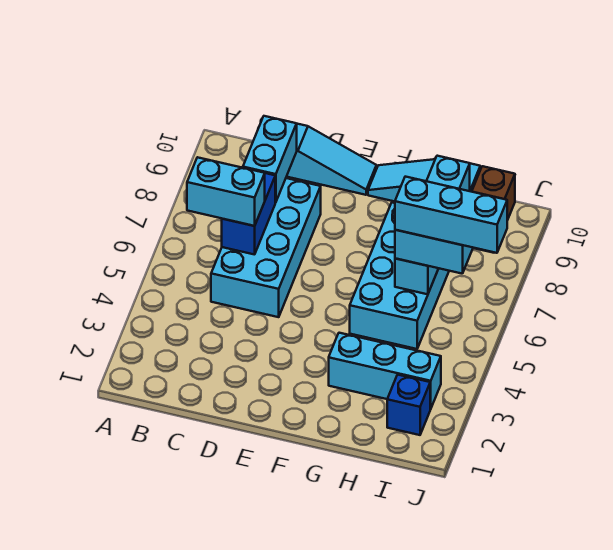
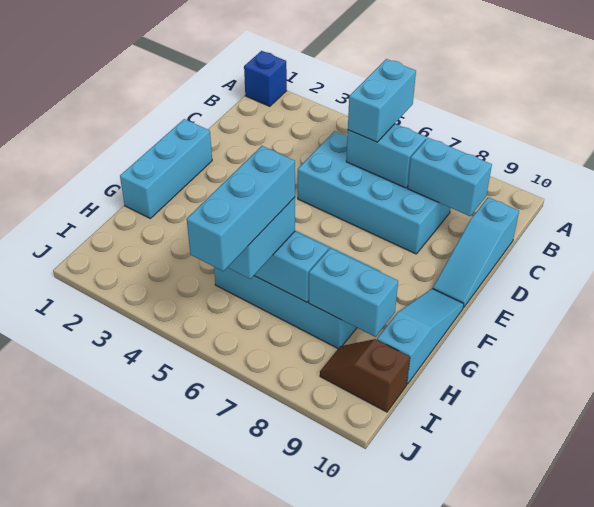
blue 1x2 brick [222,173,275,255] -> cyan 1x2 brick [346,124,426,188]
cyan 1x3 brick [329,333,441,409] -> cyan 1x3 brick moved to [120,119,212,218]
blue 1x1 brick [387,375,430,435] -> blue 1x1 brick moved to [244,51,287,106]

